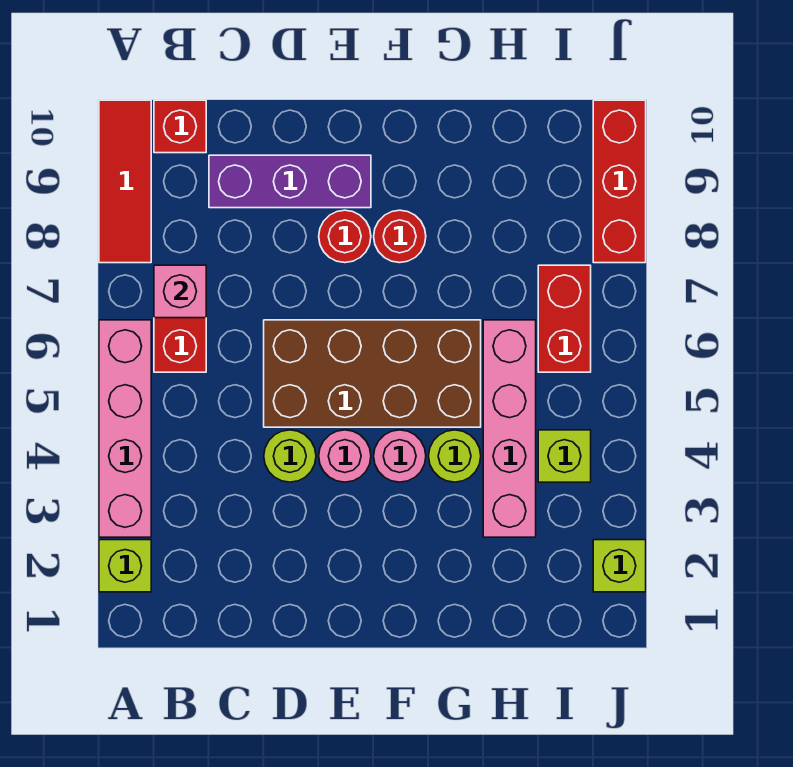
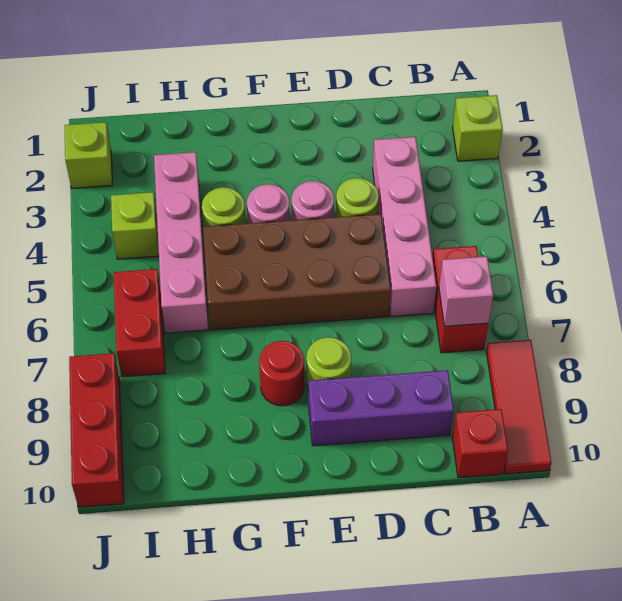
pink 1x4 brick [99,320,151,537] -> pink 1x4 brick moved to [373,137,436,317]
red 1x1 round brick [319,210,371,263] -> lime 1x1 round brick [306,337,351,391]

